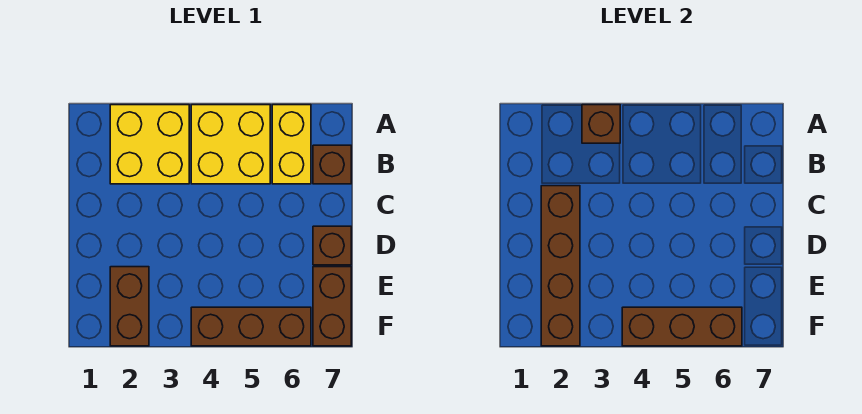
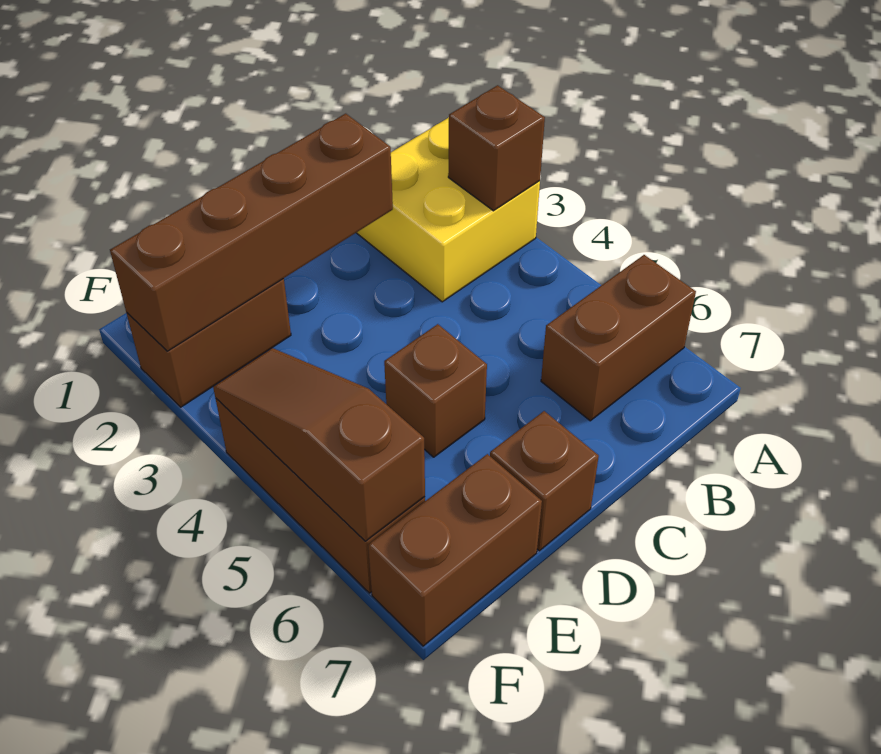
yellow 2x2 brick [191,105,270,184] -> none
yellow 1x2 brick [272,105,311,184] -> brown 1x2 brick [541,255,696,421]
brown 1x1 brick [313,145,351,184] -> brown 1x1 brick moved to [384,324,487,457]
brown 1x3 brick [622,307,742,346] -> brown 1x3 slope [213,348,425,541]

